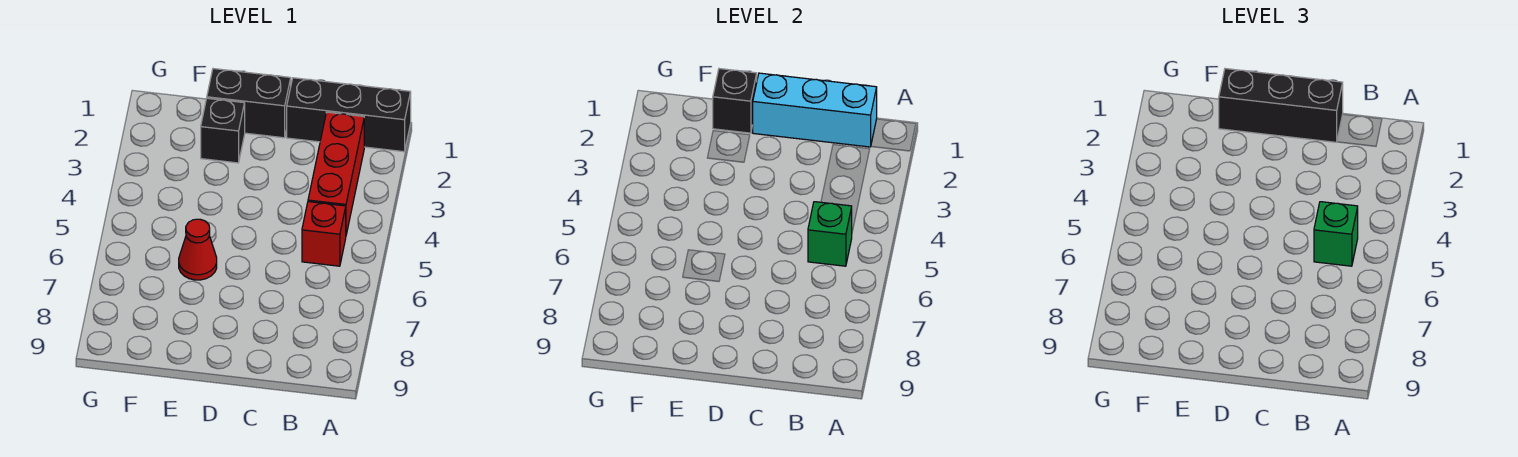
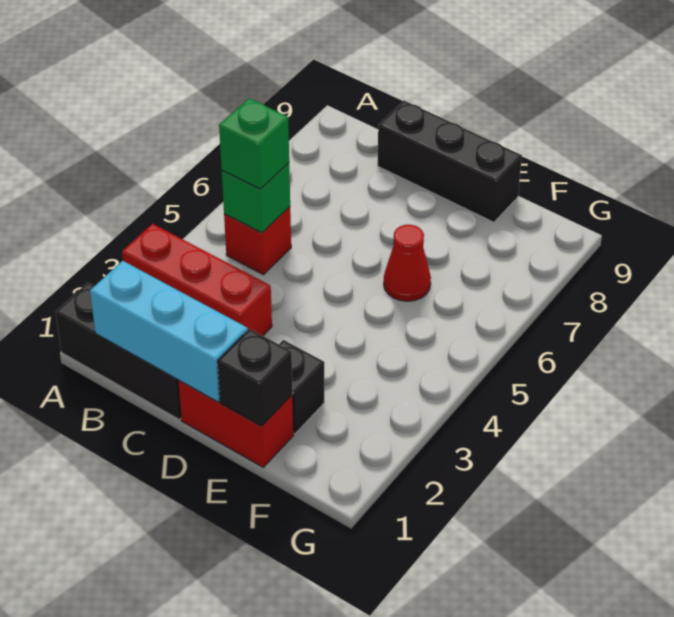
red 1x3 brick [308,112,364,235] -> red 1x3 brick turned to [122,224,272,336]
black 1x3 brick [1219,69,1343,142] -> black 1x3 brick moved to [378,101,522,222]
black 1x2 brick [207,69,291,138] -> red 1x2 brick [178,380,294,467]

